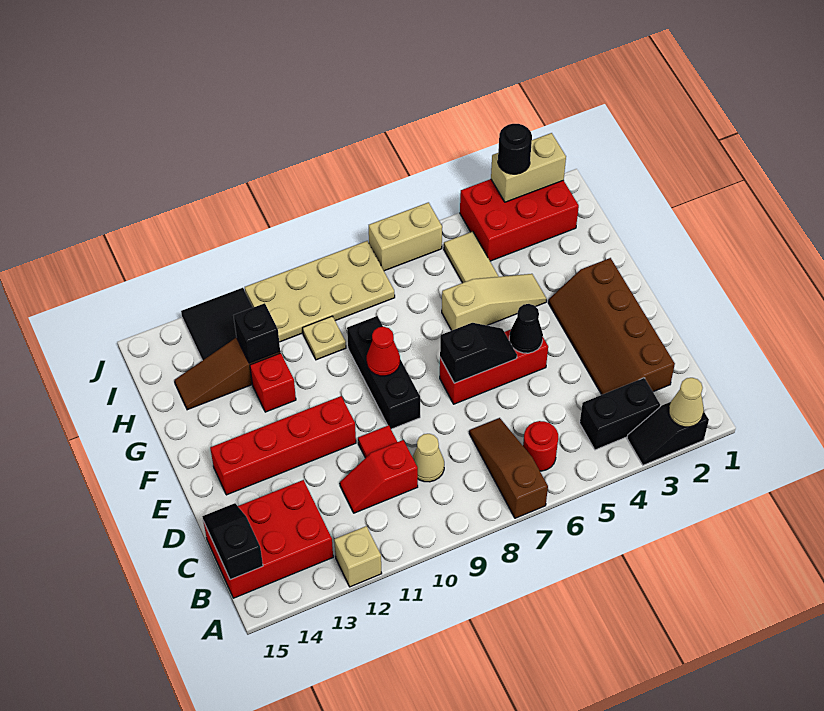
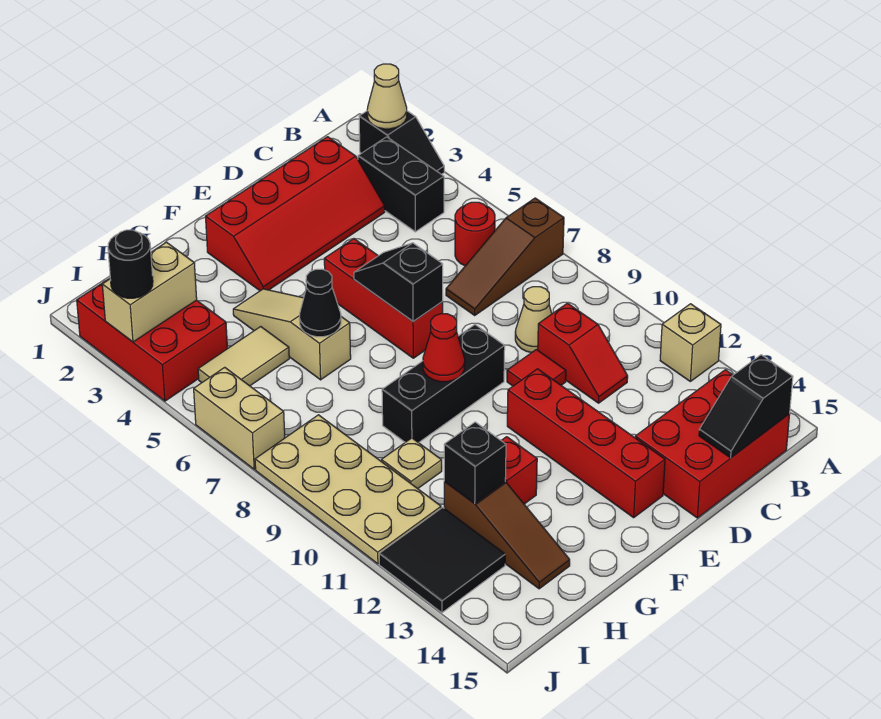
red 2x3 brick [203,480,333,598] -> red 2x3 brick turned to [635,370,790,518]
brown 2x4 slope [548,258,675,395] -> red 2x4 slope [205,137,385,291]
black 1x1 cone [509,304,543,353] -> black 1x1 cone moved to [299,269,341,337]
tan 1x2 brick [491,133,566,202] -> tan 1x2 brick turned to [102,242,197,342]

